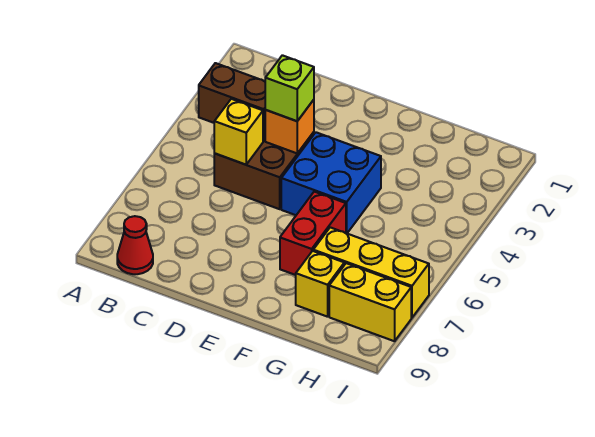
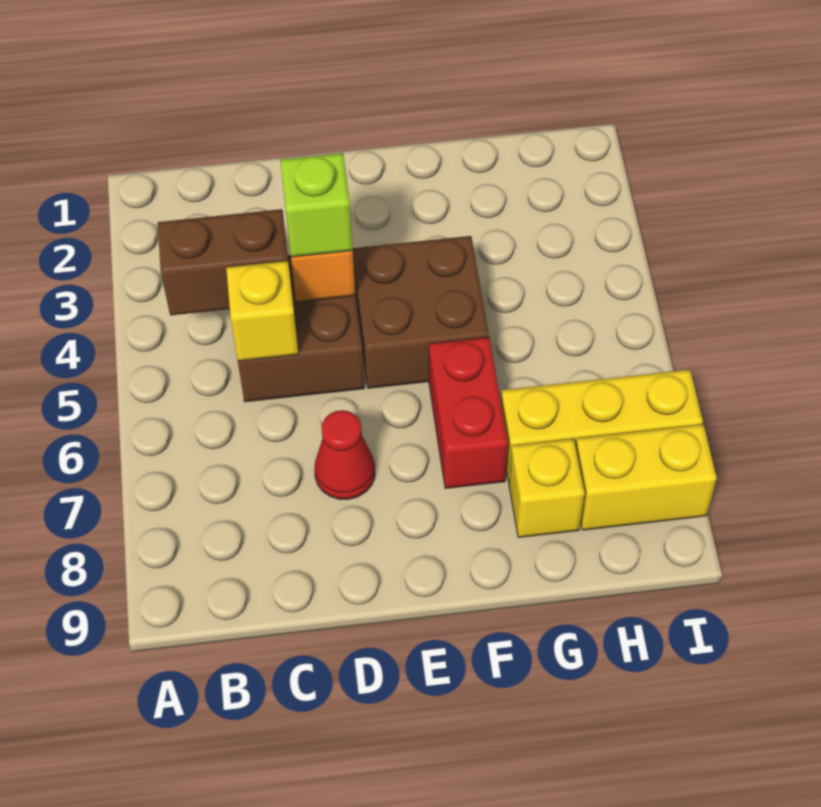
red 1x1 cone [117,216,153,274] -> red 1x1 cone moved to [314,410,375,499]
blue 2x2 brick [281,132,381,233] -> brown 2x2 brick [353,236,489,388]

